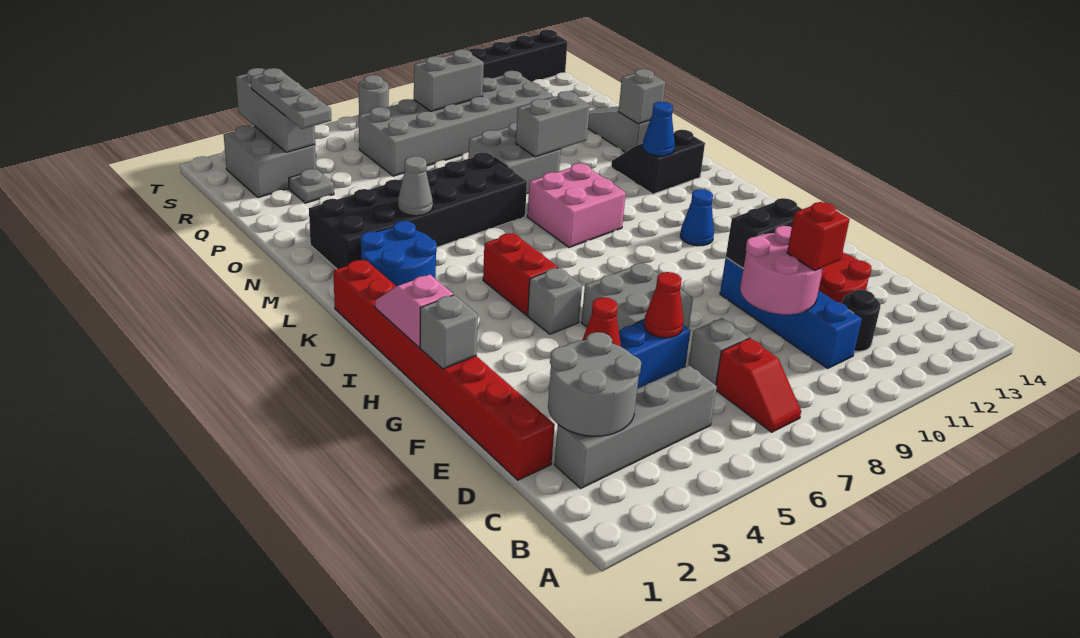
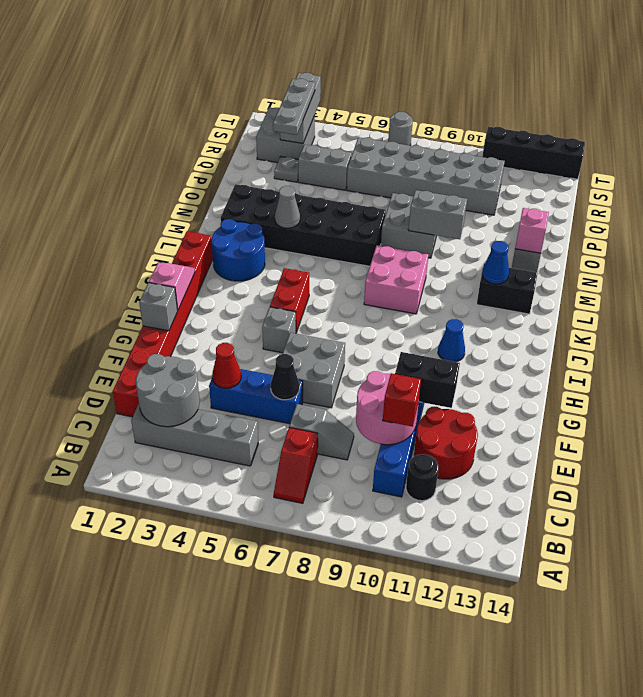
red 1x1 cone [644,272,683,338] -> black 1x1 cone [271,354,300,400]
grey 1x1 brick [619,69,665,124] -> pink 1x1 brick [515,208,549,253]
grey 1x2 brick [414,49,484,111] -> grey 1x2 brick moved to [298,145,352,190]

